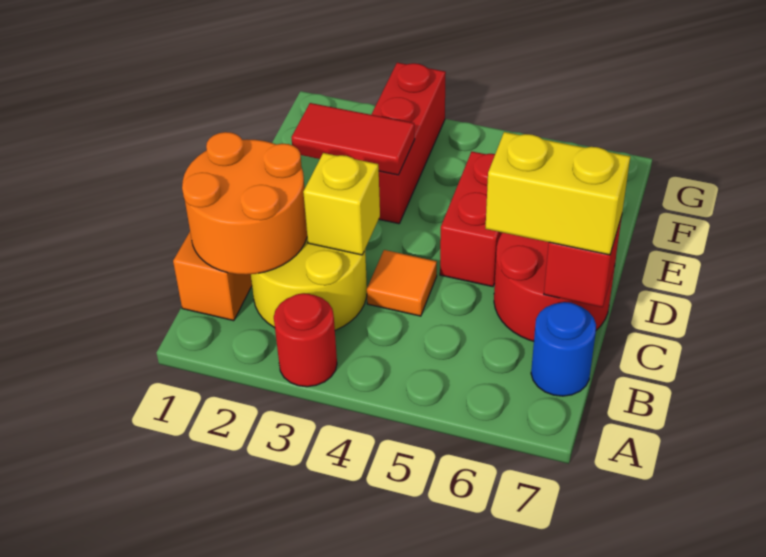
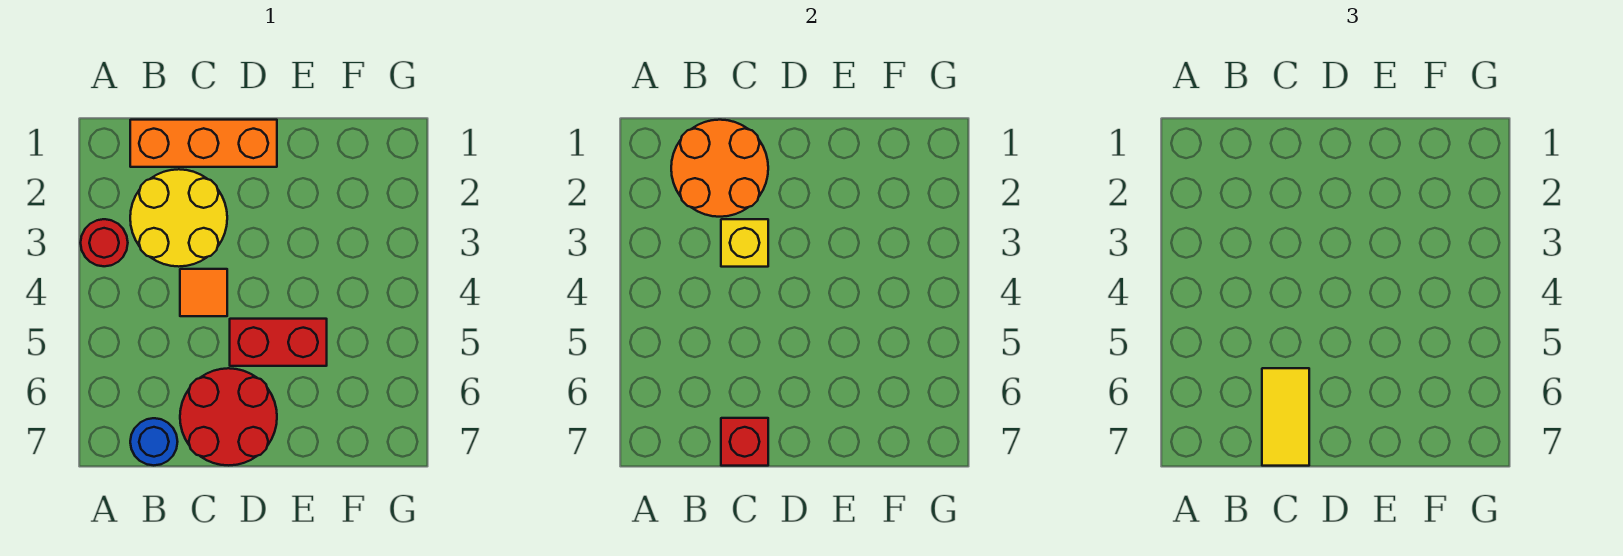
yellow 1x2 brick [485,132,630,255] -> yellow 1x2 tile [1262,368,1309,466]
red 1x2 tile [291,103,415,175] -> none
red 1x3 brick [371,63,446,224] -> none

